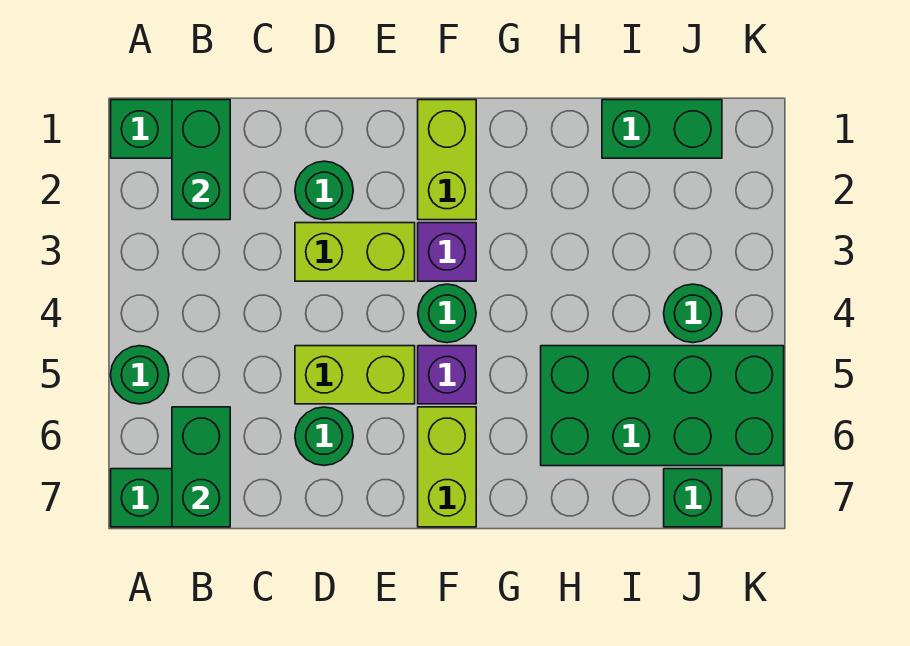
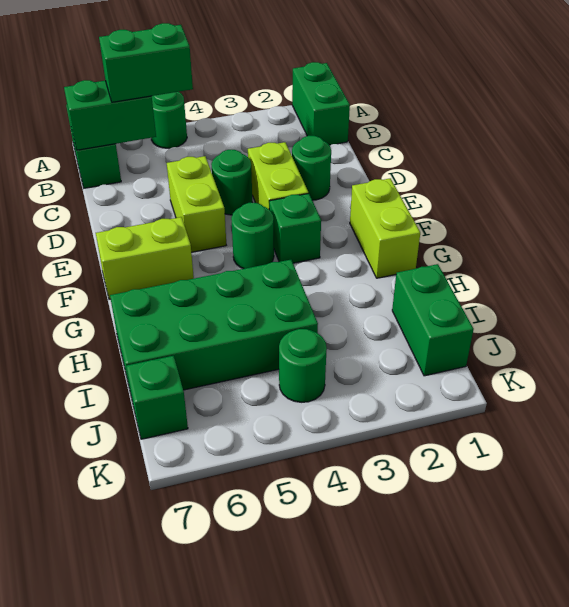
green 1x2 brick [172,100,230,220] -> green 1x2 brick moved to [99,23,193,102]
green 1x1 round brick [295,407,353,466] -> green 1x1 round brick moved to [211,150,252,215]
lime 1x2 brick [418,100,476,220] -> lime 1x2 brick turned to [350,178,420,278]
purple 1x1 brick [418,223,476,281] -> green 1x1 brick [269,193,321,263]
purple 1x1 brick [418,346,476,404] -> none
green 2x4 brick [541,346,784,466] -> green 2x4 brick turned to [110,260,318,393]

